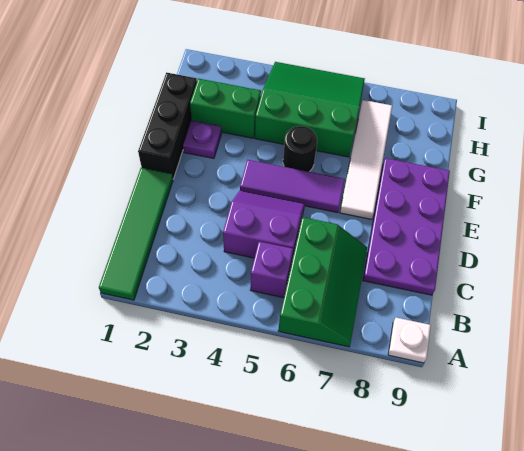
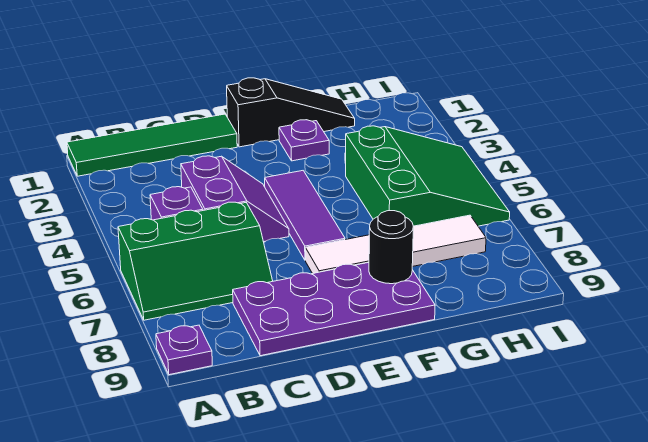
white 1x1 plate [388,318,431,363] -> purple 1x1 plate [156,325,212,375]
black 1x3 brick [138,72,197,179] -> black 1x3 slope [227,78,355,147]
black 1x1 round brick [283,126,317,172] -> black 1x1 round brick moved to [369,211,413,284]
green 1x2 brick [190,79,261,138] -> none

